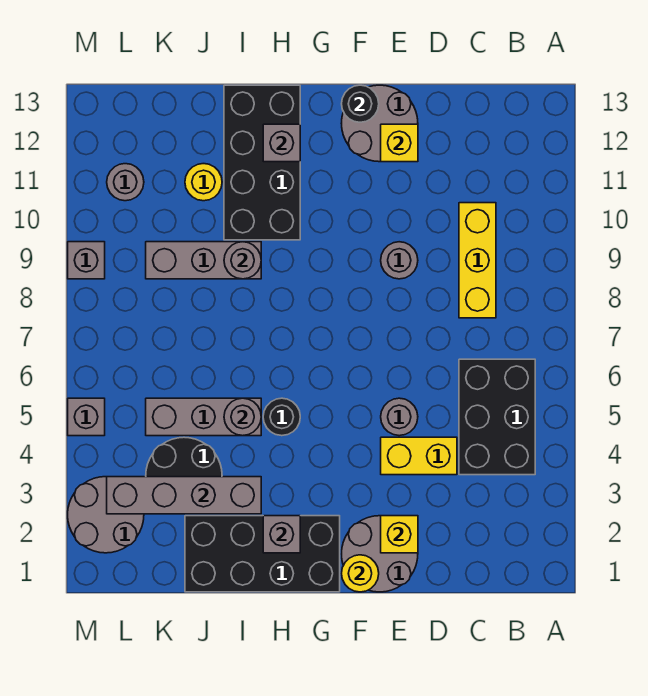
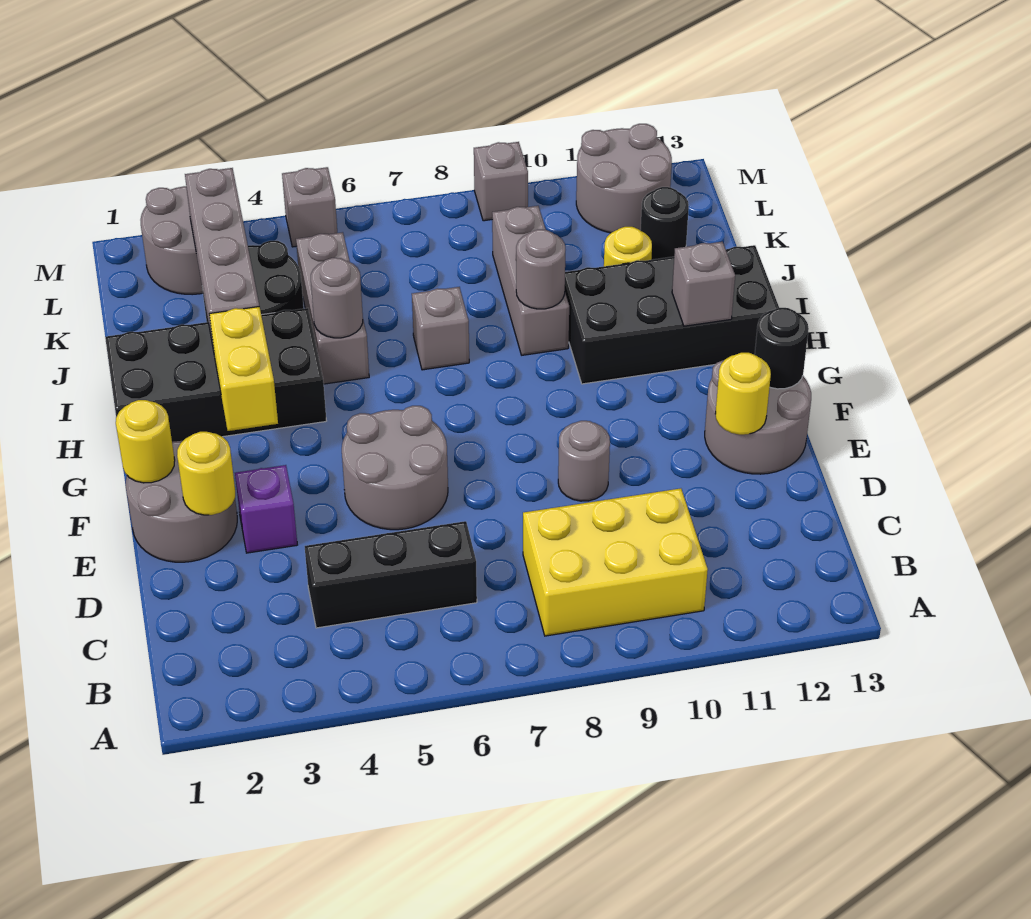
black 2x3 brick [459,359,535,475] -> black 1x3 brick [305,521,477,628]
yellow 1x3 brick [459,203,496,318] -> yellow 2x3 brick [523,488,708,636]
yellow 1x2 brick [381,437,457,475] -> yellow 1x2 brick moved to [209,307,278,431]
yellow 1x1 brick [381,516,418,553] -> yellow 1x1 round brick [177,432,235,515]
none -> purple 1x1 brick [235,465,297,553]
grey 1x1 round brick [381,398,418,436] -> grey 2x2 round brick [342,406,448,530]
yellow 1x1 brick [381,124,418,162] -> yellow 1x1 round brick [716,353,771,435]
black 2x4 brick [185,516,340,592] -> black 2x4 brick turned to [105,308,326,442]
grey 1x1 brick [263,516,300,553] -> grey 1x1 brick moved to [412,287,469,370]
black 1x1 round brick [263,398,300,436] -> black 1x1 round brick moved to [641,187,689,260]
grey 1x1 round brick [107,164,144,201] -> grey 2x2 round brick [576,124,672,233]

